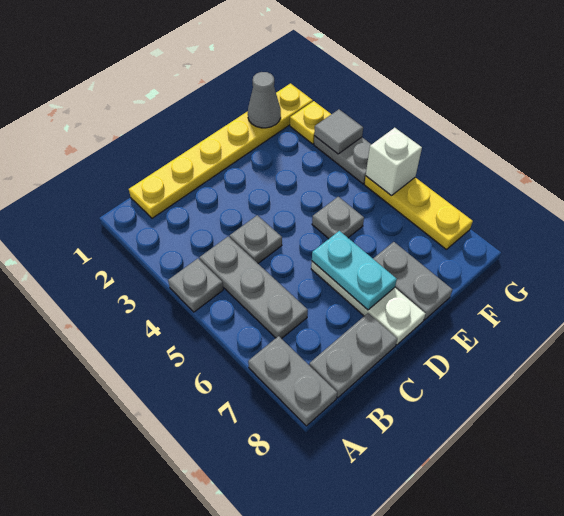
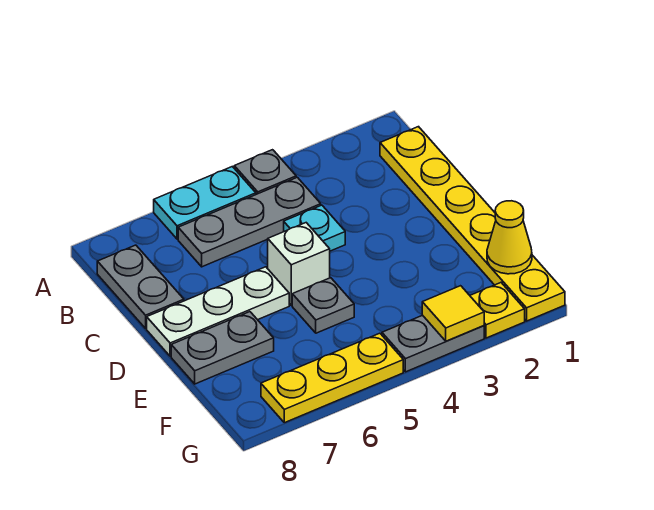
grey 1x2 plate [248,336,337,426] -> none
grey 1x1 plate [230,215,282,263] -> cyan 1x1 plate [284,205,345,251]
cyan 1x2 plate [312,231,397,310] -> cyan 1x2 plate moved to [154,167,256,239]
grey 1x1 cone [248,72,281,128] -> yellow 1x1 cone [487,201,532,274]
grey 1x1 tile [314,109,363,154] -> yellow 1x1 tile [422,286,484,341]
white 1x1 brick [366,128,422,196] -> white 1x1 brick moved to [268,223,330,305]

